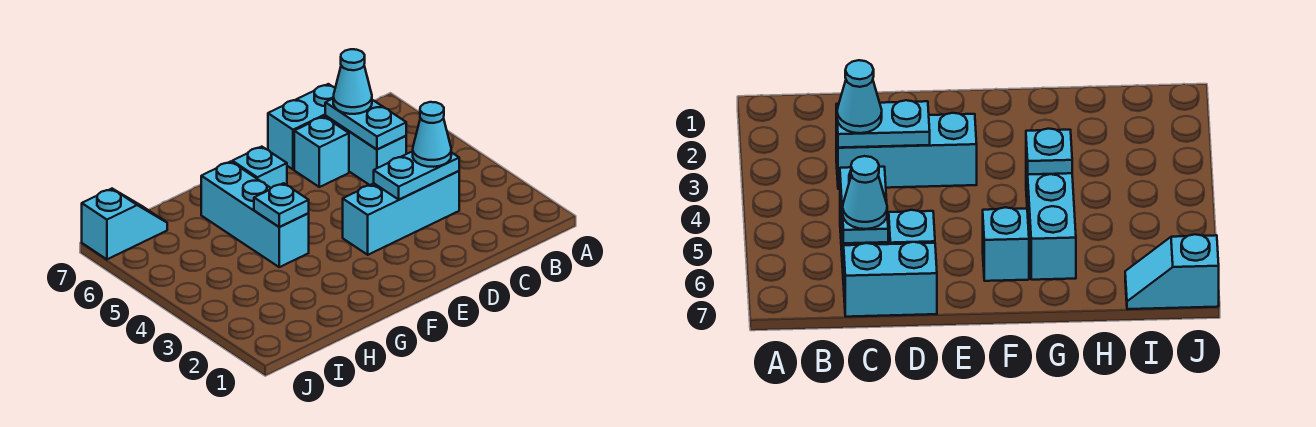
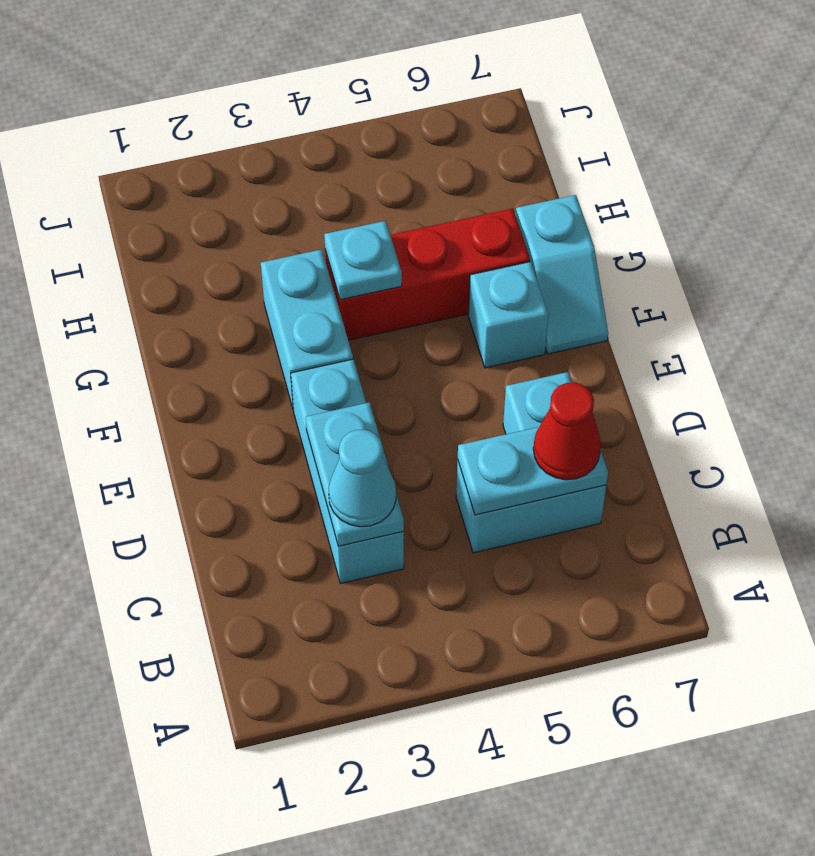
cyan 1x1 cone [333,49,372,114] -> red 1x1 cone [533,382,601,480]
cyan 1x2 brick [268,84,335,169] -> cyan 1x2 brick moved to [261,249,353,411]
cyan 1x3 brick [201,162,309,267] -> red 1x3 brick [325,209,530,340]
cyan 1x2 slope [82,189,167,259] -> cyan 1x2 slope moved to [516,195,608,354]

